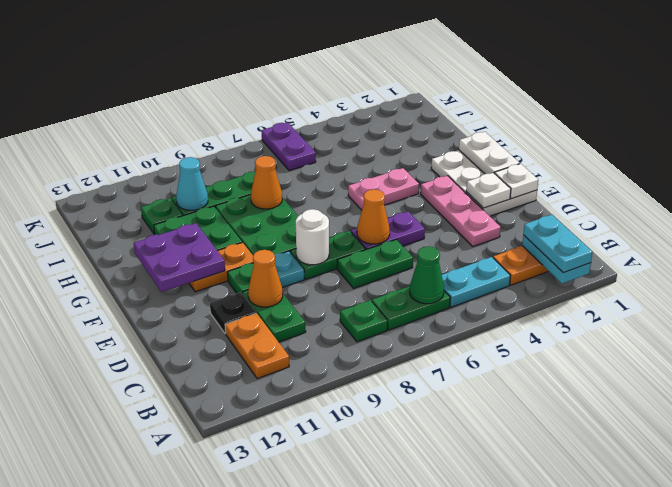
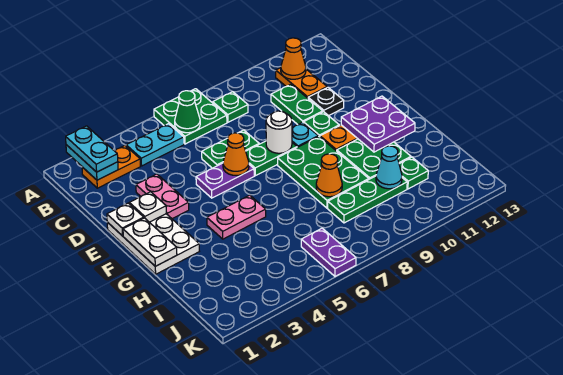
green 1x2 plate [372,286,450,330] -> green 2x2 plate [154,89,227,144]
pink 1x3 plate [421,176,501,246] -> pink 1x2 plate [136,174,189,219]
orange 1x1 cone [248,250,283,307] -> orange 1x1 cone moved to [281,38,306,79]

